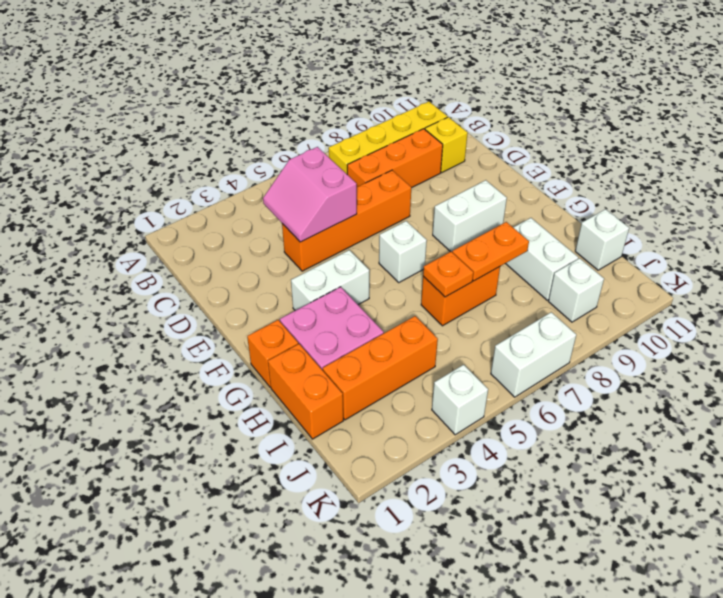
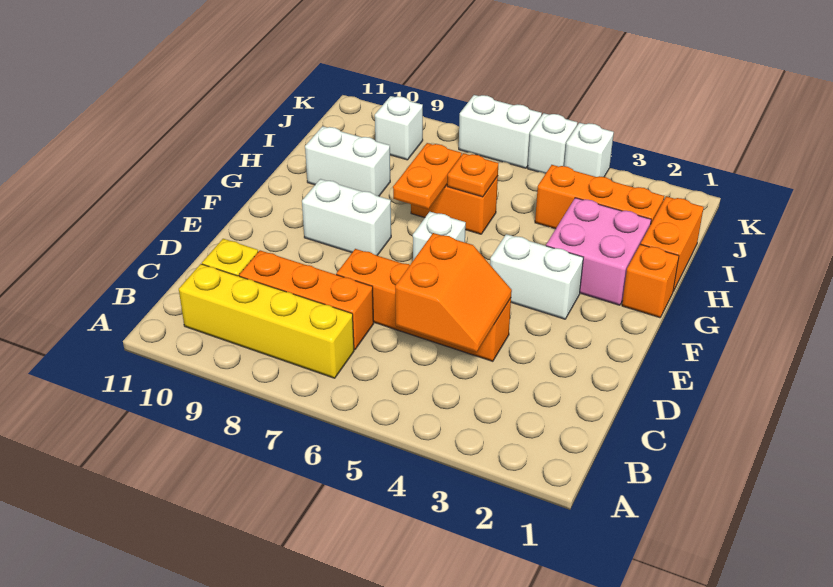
pink 2x2 slope [263,147,357,242] -> orange 2x2 slope [395,233,512,352]
orange 1x2 plate [452,222,529,281] -> orange 1x2 plate turned to [393,143,462,209]
white 1x2 brick [505,218,578,300] -> white 1x2 brick turned to [305,126,390,196]
white 1x1 brick [575,209,629,270] -> white 1x1 brick moved to [528,113,577,174]

